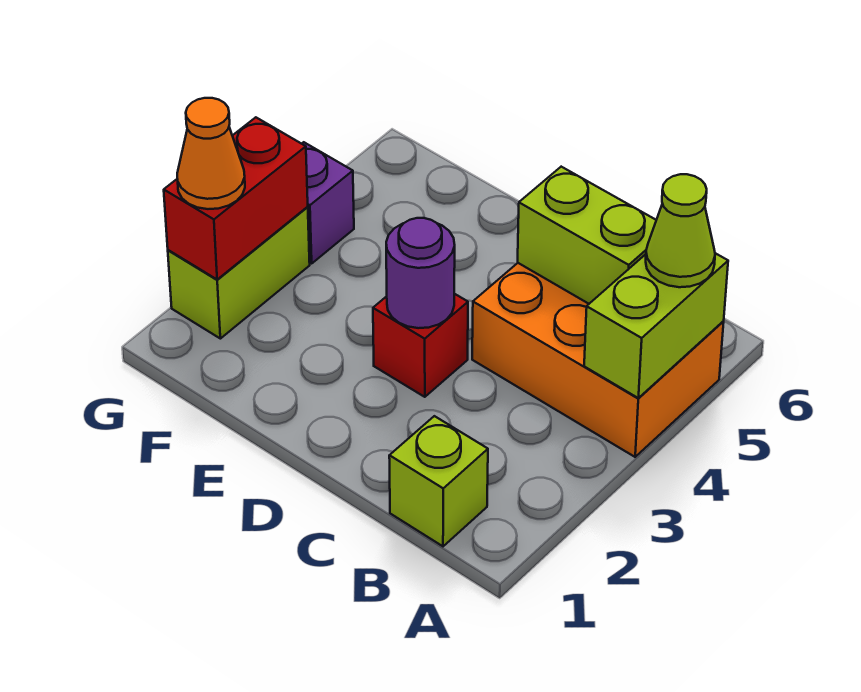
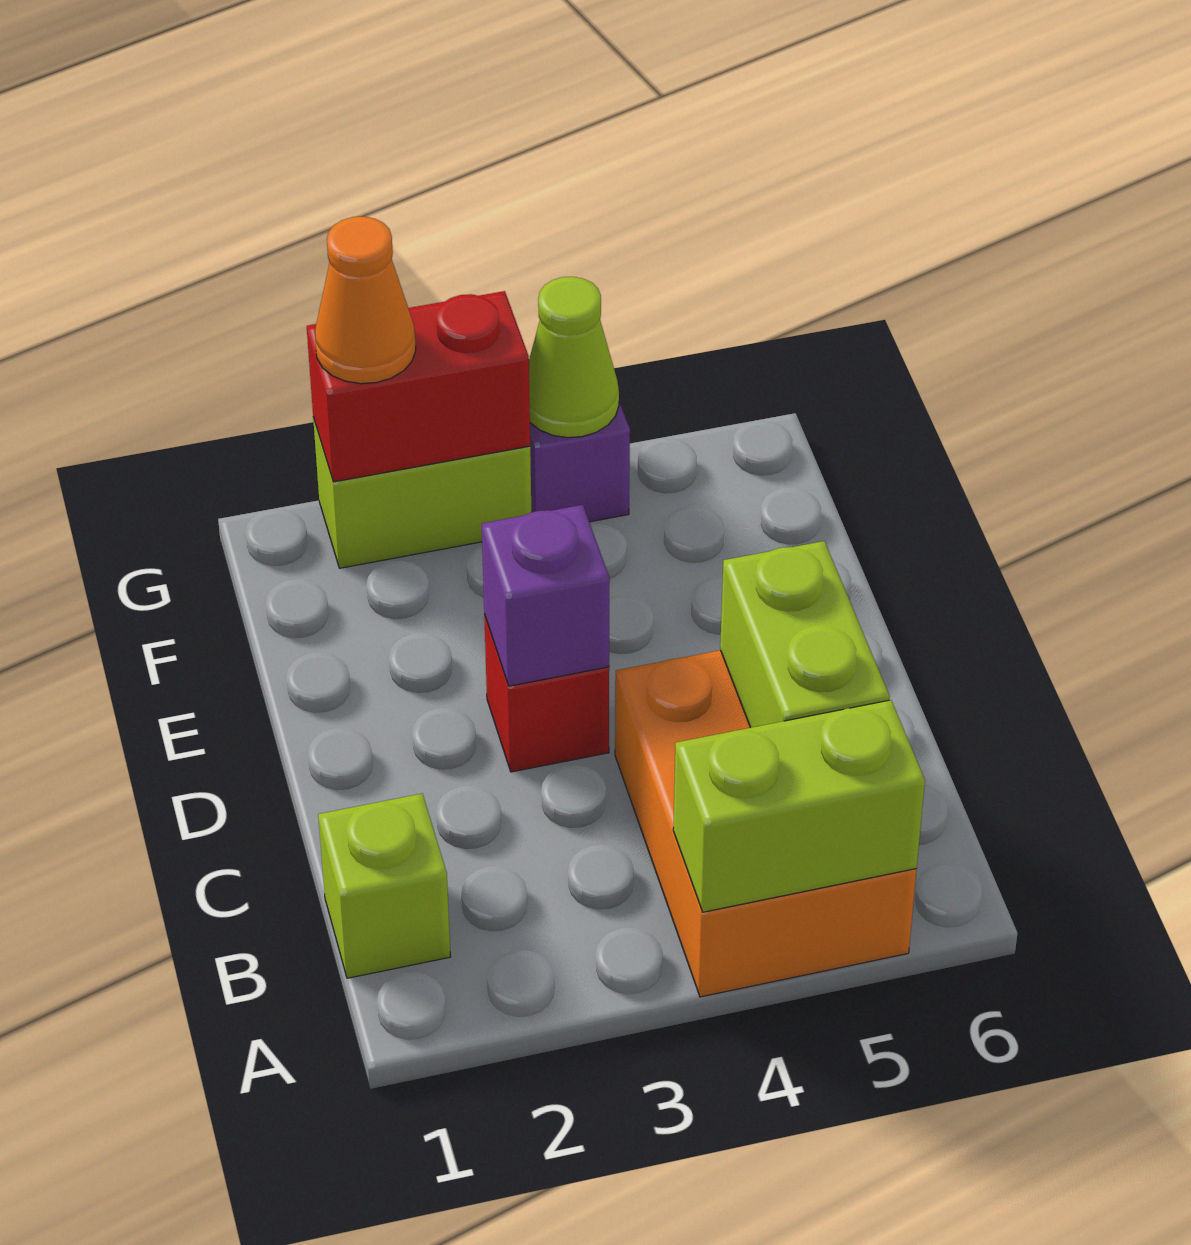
lime 1x1 cone [646,174,715,287] -> lime 1x1 cone moved to [529,277,619,438]
purple 1x1 round brick [386,218,455,328] -> purple 1x1 brick [482,505,610,686]

